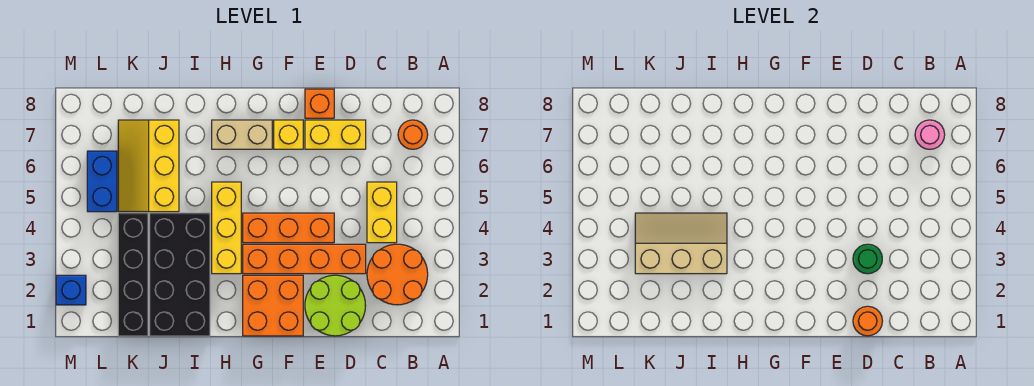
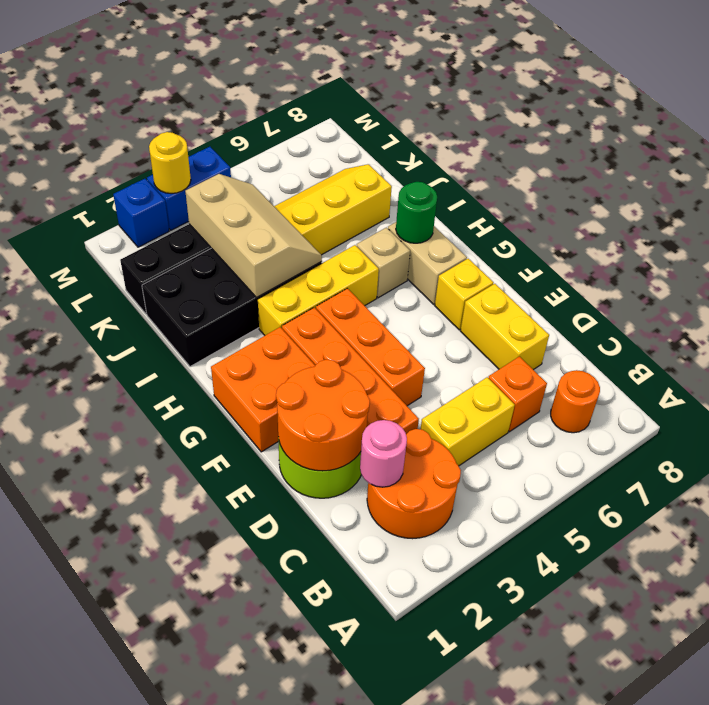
pink 1x1 round brick [915,120,945,149] -> pink 1x1 round brick moved to [360,420,407,487]
orange 1x1 round brick [853,306,882,336] -> orange 2x2 round brick [276,360,370,471]
green 1x1 round brick [853,244,882,274] -> green 1x1 round brick moved to [396,182,437,243]
orange 1x1 brick [305,89,334,118] -> orange 1x1 brick moved to [489,357,547,432]
none -> tan 1x1 brick [357,228,410,298]
blue 1x2 brick [87,151,117,212] -> blue 1x2 brick moved to [147,147,231,230]
none -> yellow 1x1 round brick [149,132,191,194]

